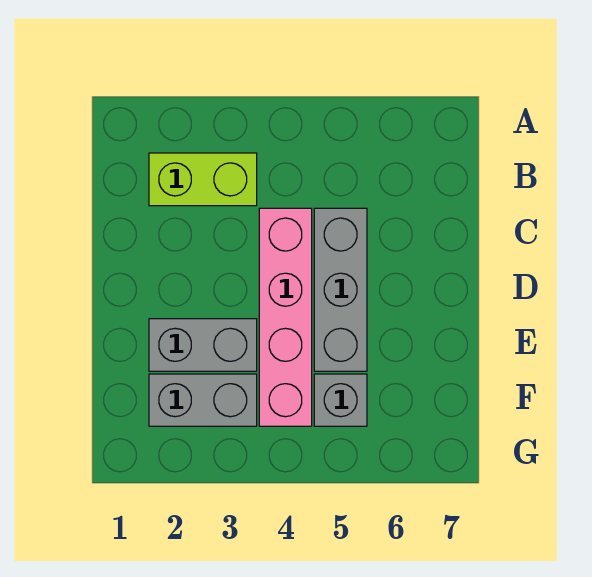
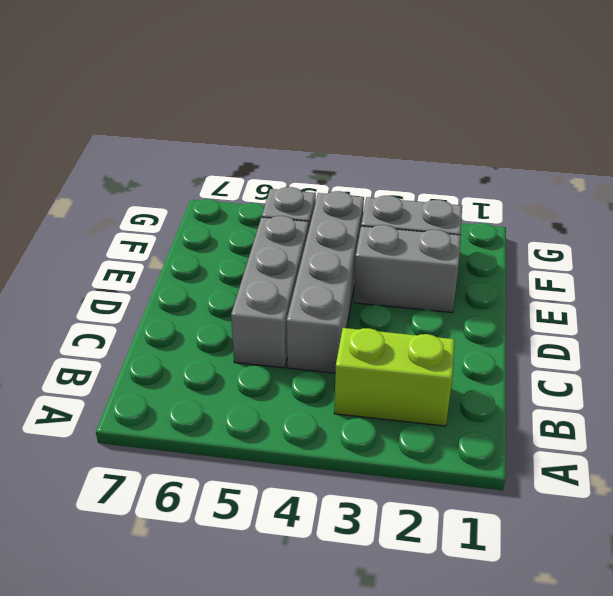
pink 1x4 brick [259,208,312,426] -> grey 1x4 brick [287,191,364,373]

